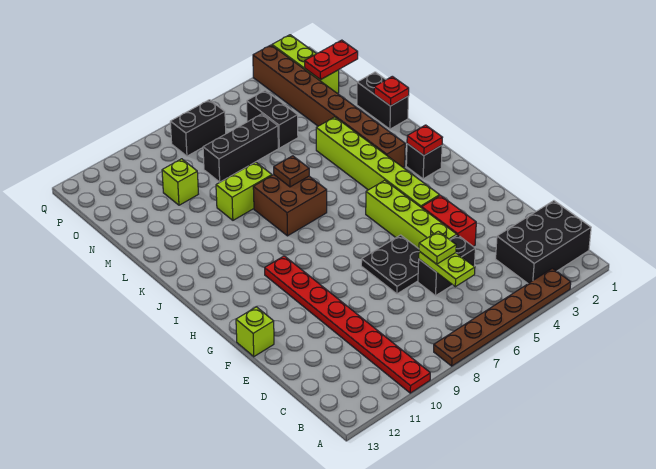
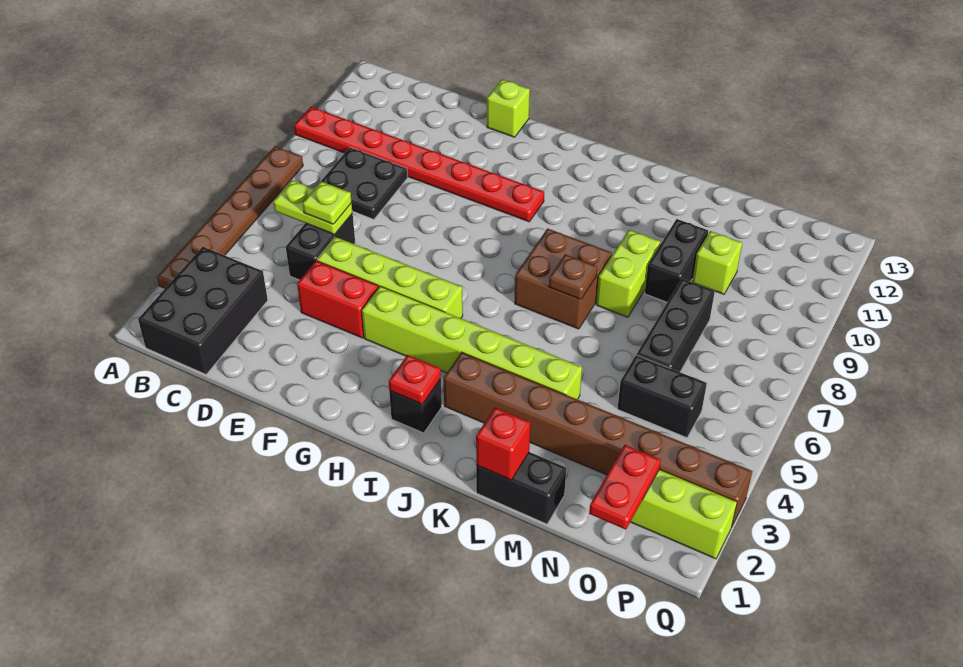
black 2x2 plate [361,235,419,294] -> black 2x2 plate moved to [321,147,408,219]
red 1x1 plate [374,76,409,106] -> red 1x1 brick [476,408,530,480]
black 1x2 brick [170,100,226,156] -> black 1x2 brick moved to [645,219,708,302]

